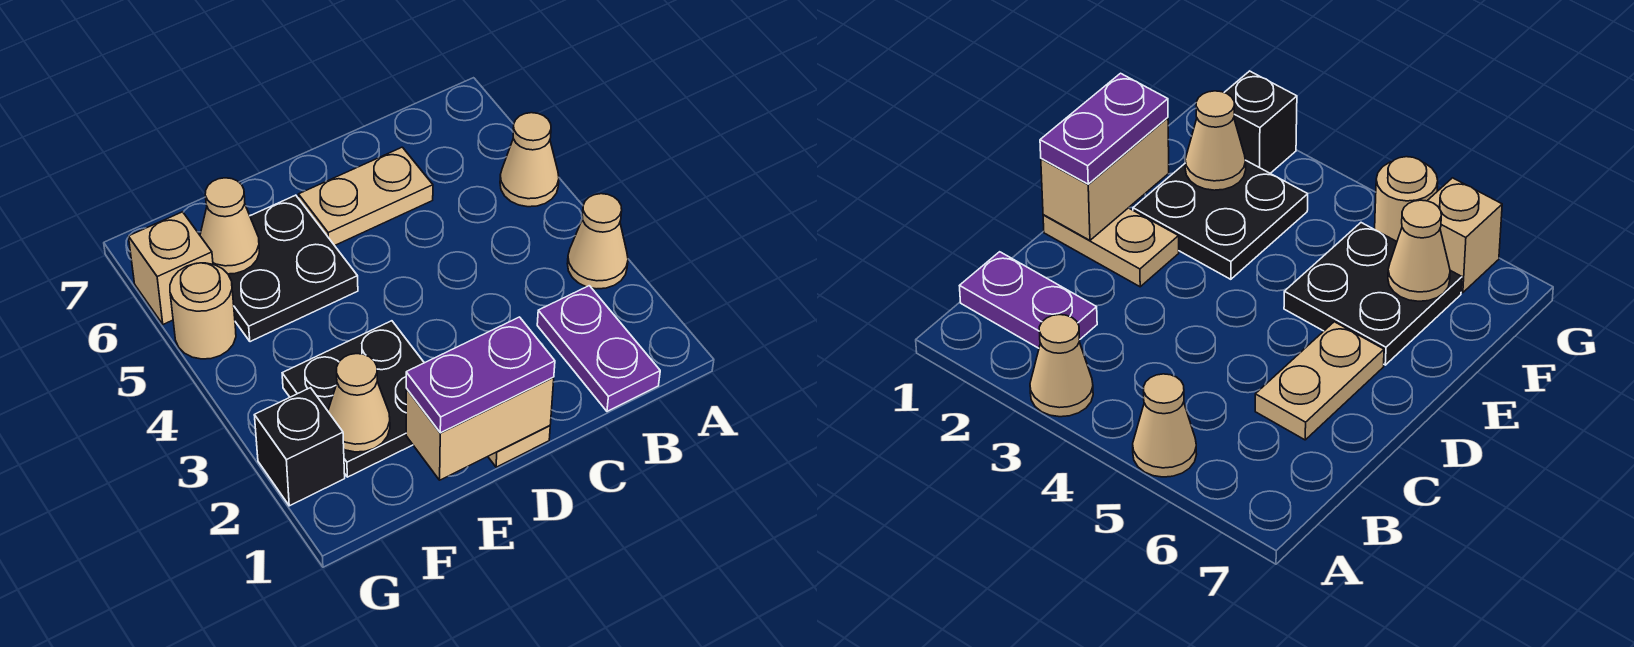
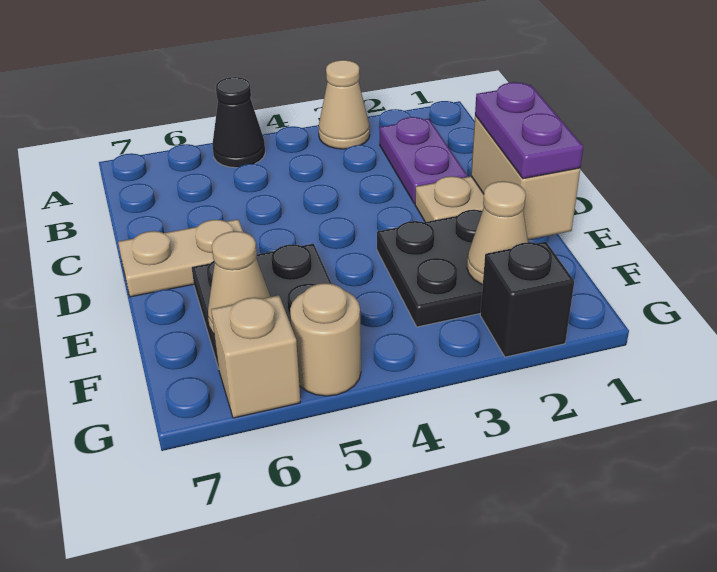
tan 1x1 cone [500,113,559,207] -> black 1x1 cone [212,77,265,168]
purple 1x2 plate [537,286,660,411] -> purple 1x2 plate turned to [380,117,467,204]
tan 1x2 plate [298,147,433,246] -> tan 1x2 plate turned to [118,219,243,297]

